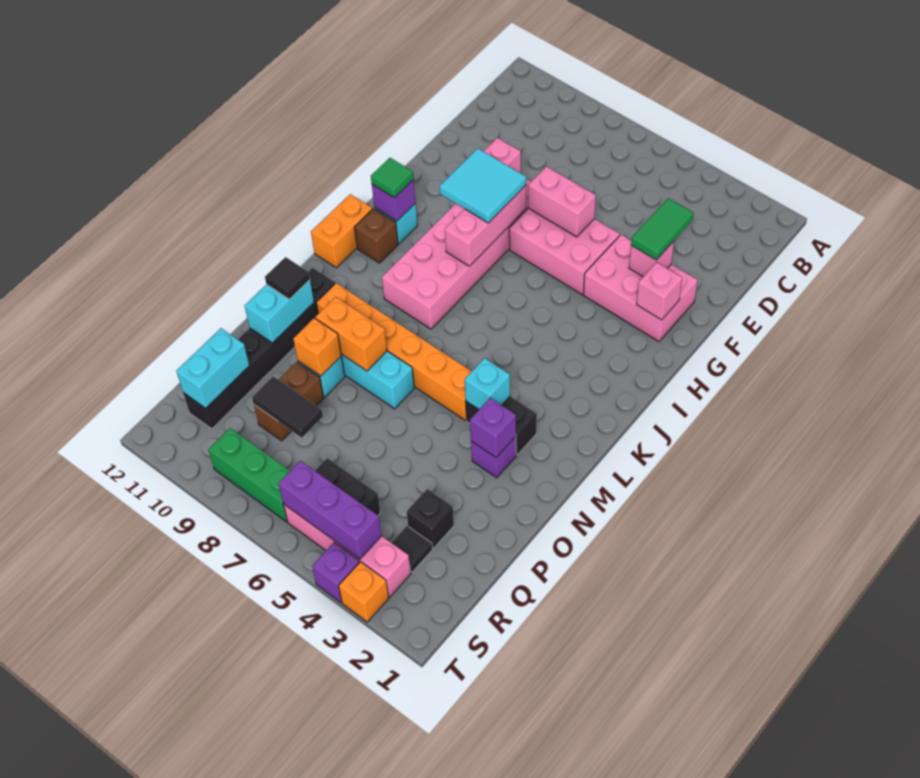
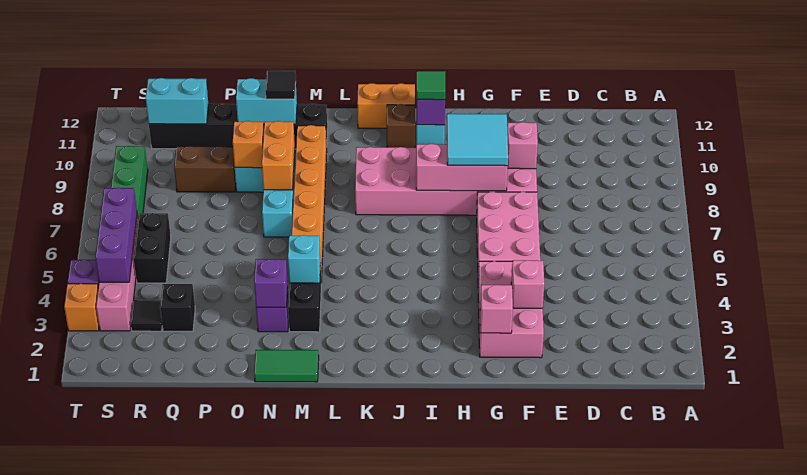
green 1x2 tile [631,198,693,260] -> green 1x2 tile moved to [254,350,319,382]
pink 1x2 brick [528,166,596,237] -> none
black 1x2 tile [252,376,323,438] -> none

